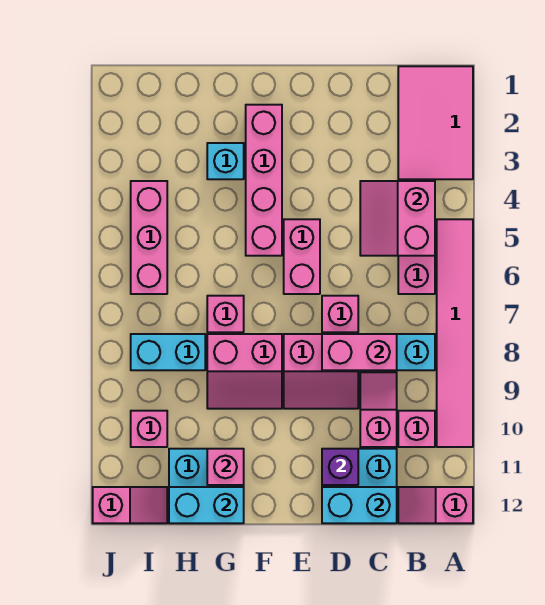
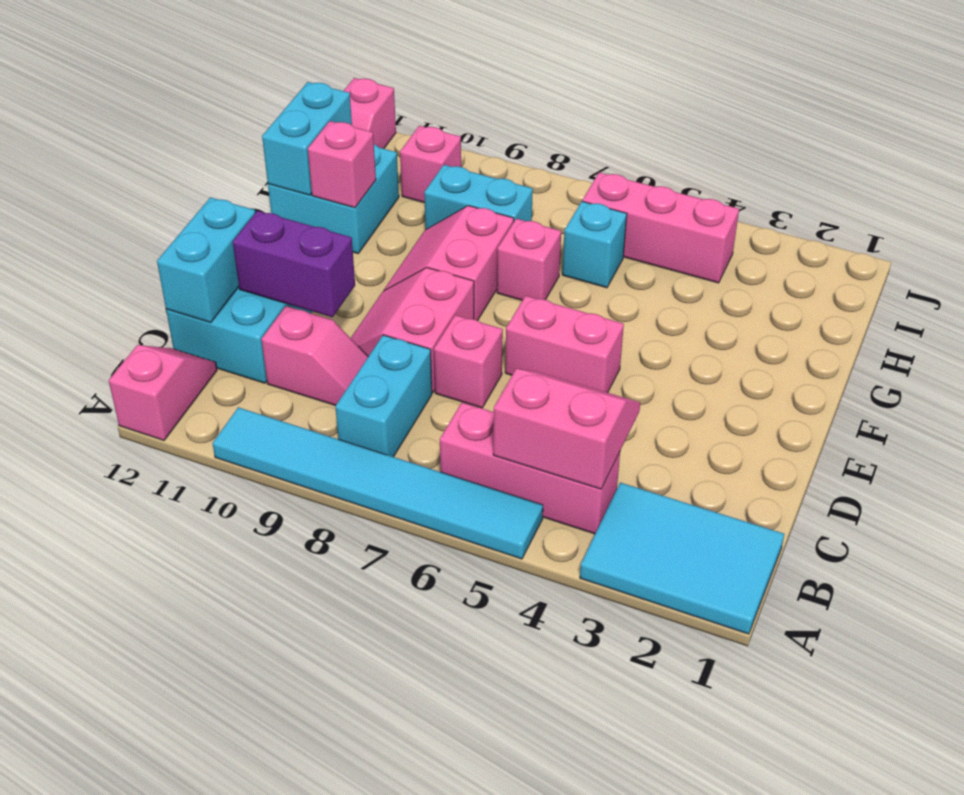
pink 2x3 tile [398,66,473,179] -> cyan 2x3 tile [580,483,784,634]
pink 1x6 tile [437,219,473,447] -> cyan 1x6 tile [212,407,543,559]
pink 1x1 brick [398,411,435,447] -> none
pink 1x2 brick [322,334,397,370] -> none
purple 1x1 brick [322,449,358,485] -> purple 1x2 brick [233,211,355,317]
pink 1x4 brick [246,105,282,256] -> none
cyan 1x1 brick [207,143,244,179] -> cyan 1x1 brick moved to [562,201,627,288]
cyan 1x2 brick [131,334,205,370] -> cyan 1x2 brick turned to [424,165,533,229]

